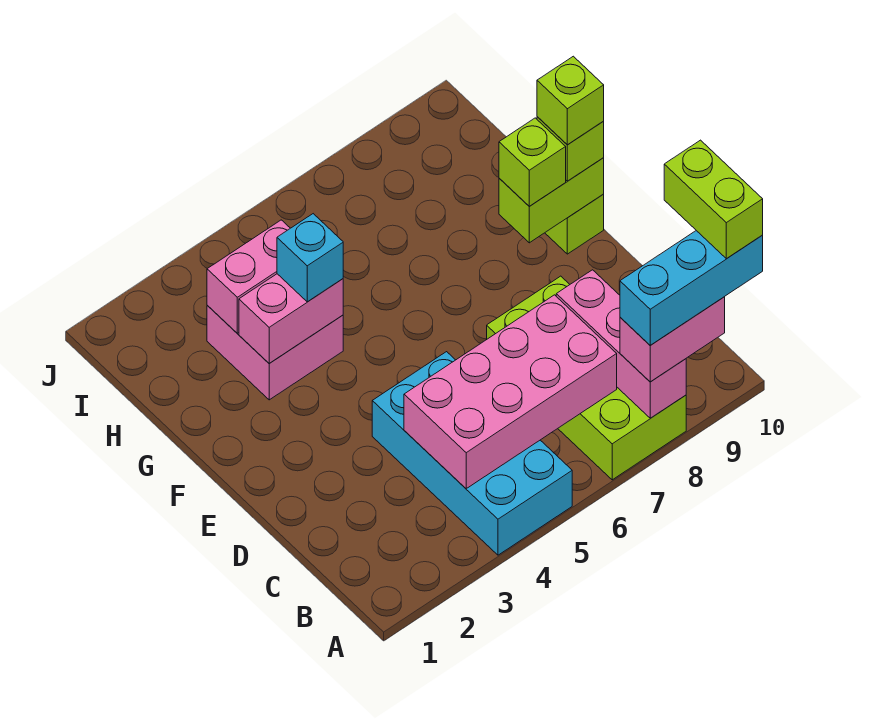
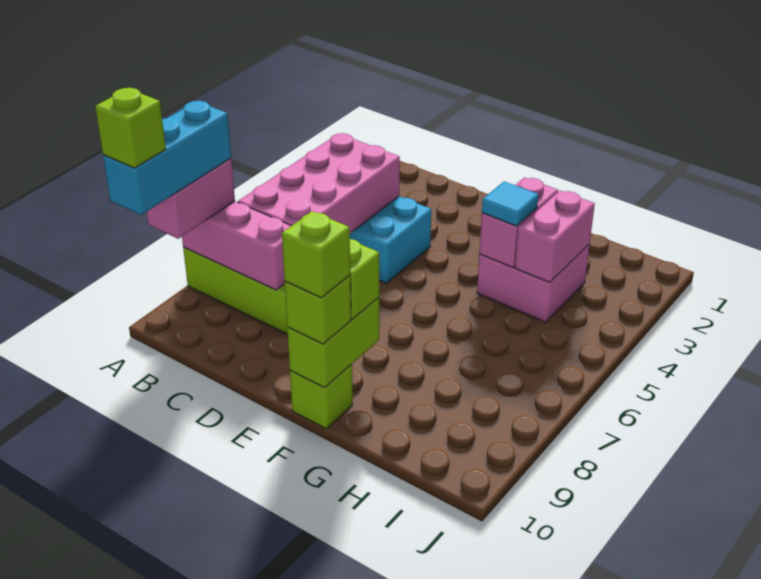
lime 1x2 brick [664,140,763,259] -> lime 1x1 brick [95,88,166,168]
cyan 1x1 brick [277,214,343,302] -> cyan 1x1 tile [482,181,539,226]

